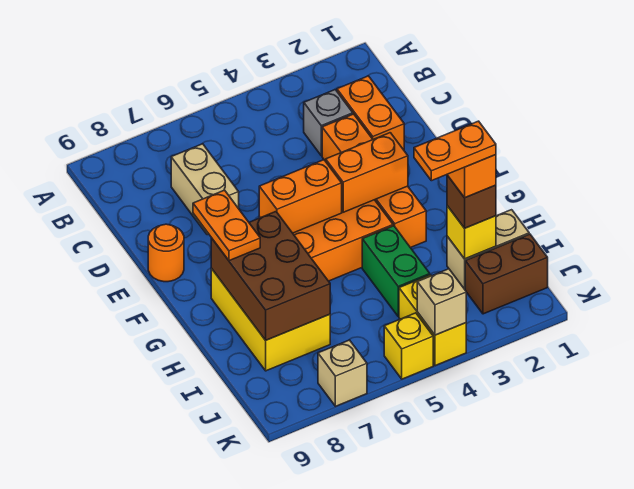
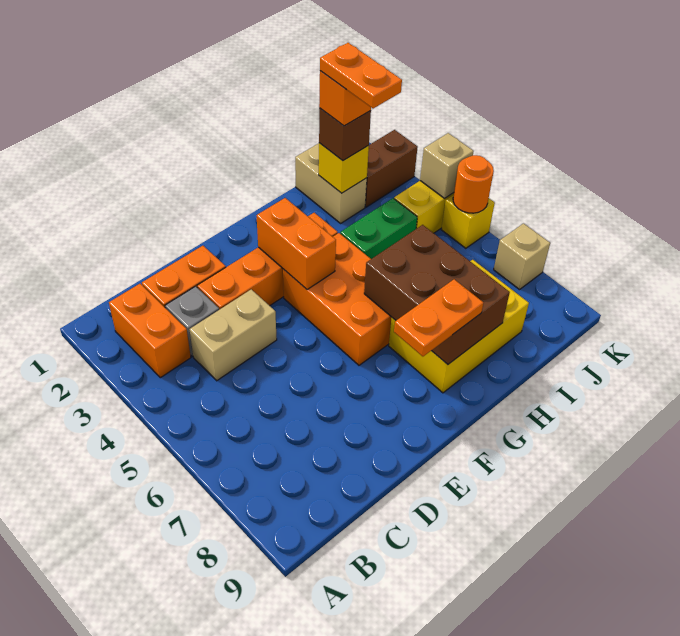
tan 1x2 brick [171,144,239,235] -> tan 1x2 brick moved to [189,289,277,381]
orange 1x1 round brick [148,224,184,282] -> orange 1x1 round brick moved to [453,155,494,213]
orange 1x2 brick [259,160,342,233] -> orange 1x2 brick moved to [109,284,191,378]
brown 2x3 brick [211,212,330,340] -> brown 2x3 brick turned to [364,225,510,364]
brown 1x2 brick [465,234,548,314] -> brown 1x2 brick turned to [365,130,418,207]

